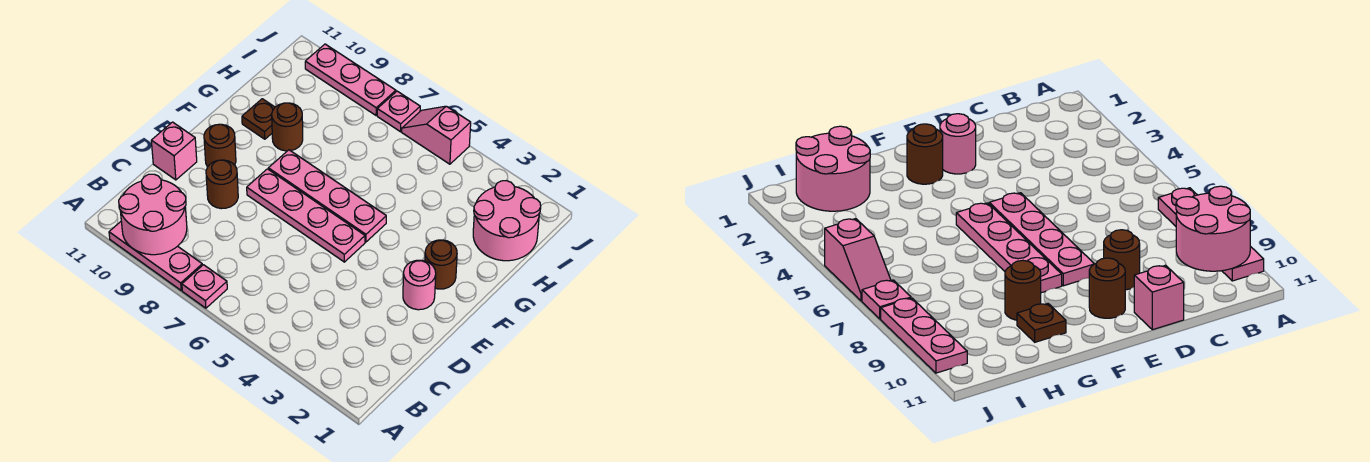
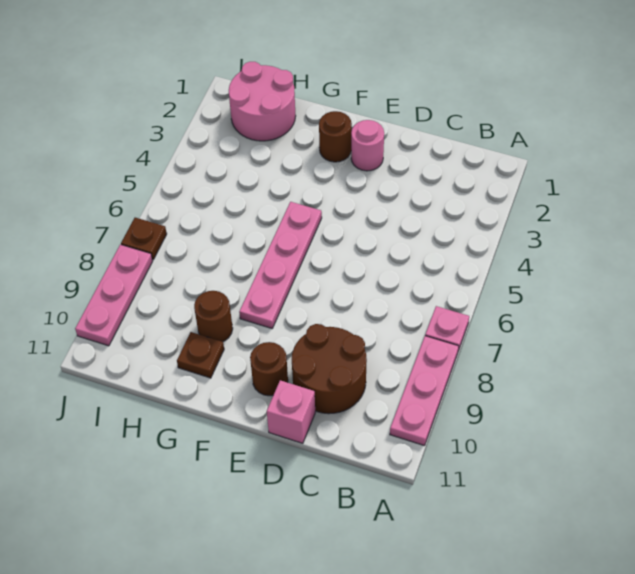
pink 2x2 round brick [119,174,187,255] -> none
brown 1x1 round brick [206,160,238,209] -> brown 2x2 round brick [292,324,367,414]
pink 1x4 plate [247,169,365,262] -> none
pink 1x2 slope [402,106,471,164] -> none
pink 1x1 plate [377,91,420,132] -> brown 1x1 plate [121,218,167,260]

